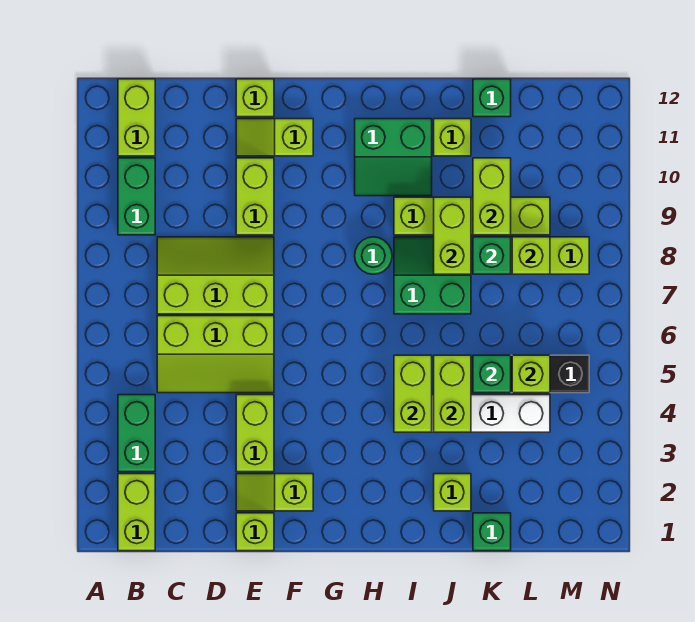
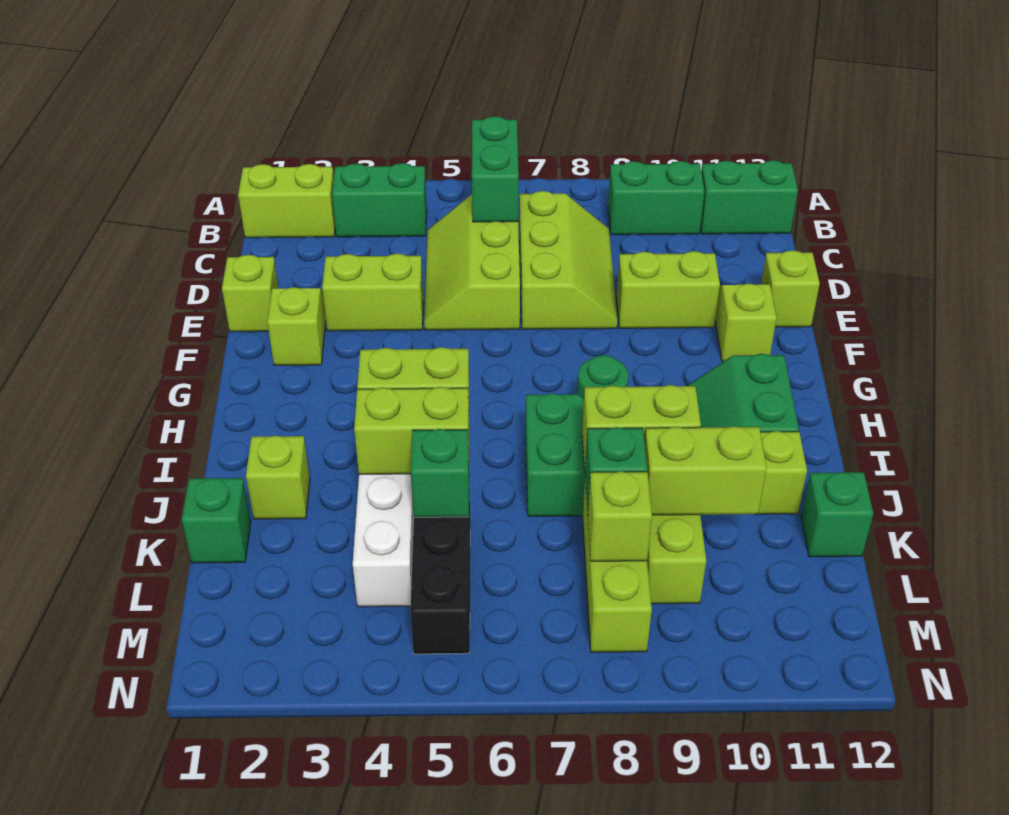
none -> green 1x2 brick [472,116,519,222]
lime 1x2 brick [118,79,155,156] -> green 1x2 brick [700,160,798,234]
lime 1x1 brick [512,355,550,393] -> none

